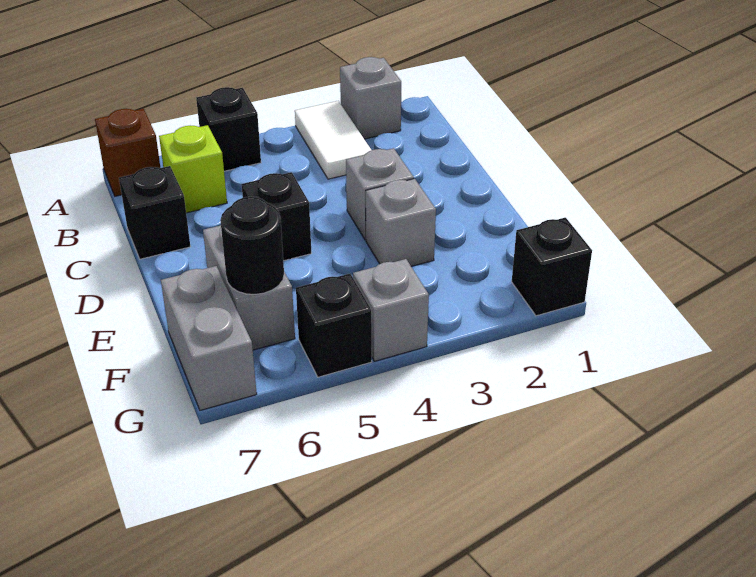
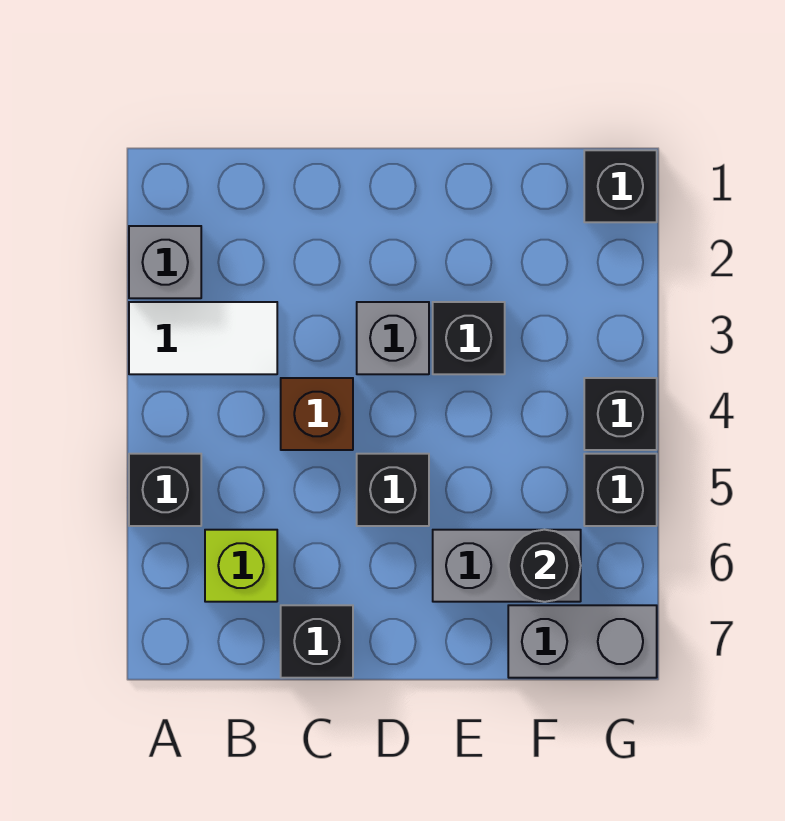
brown 1x1 brick [95,109,160,196] -> brown 1x1 brick moved to [281,378,353,450]
grey 1x1 brick [366,179,436,266] -> black 1x1 brick [433,302,505,374]
grey 1x1 brick [353,259,429,361] -> black 1x1 brick [584,378,657,450]

